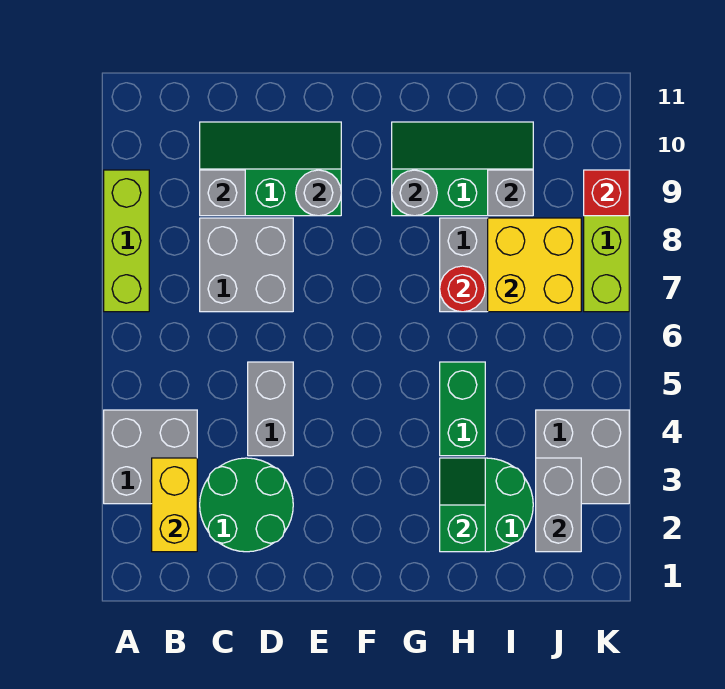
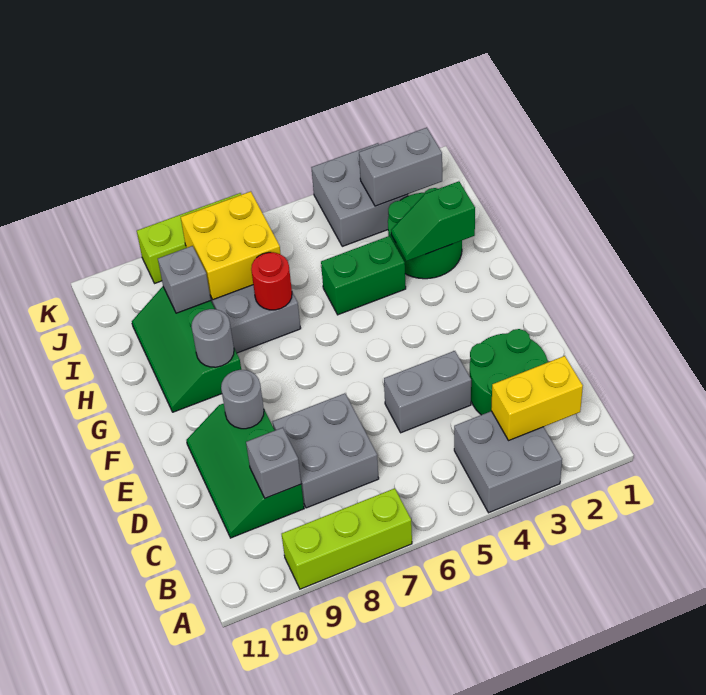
red 1x1 brick [584,170,629,216] -> none

